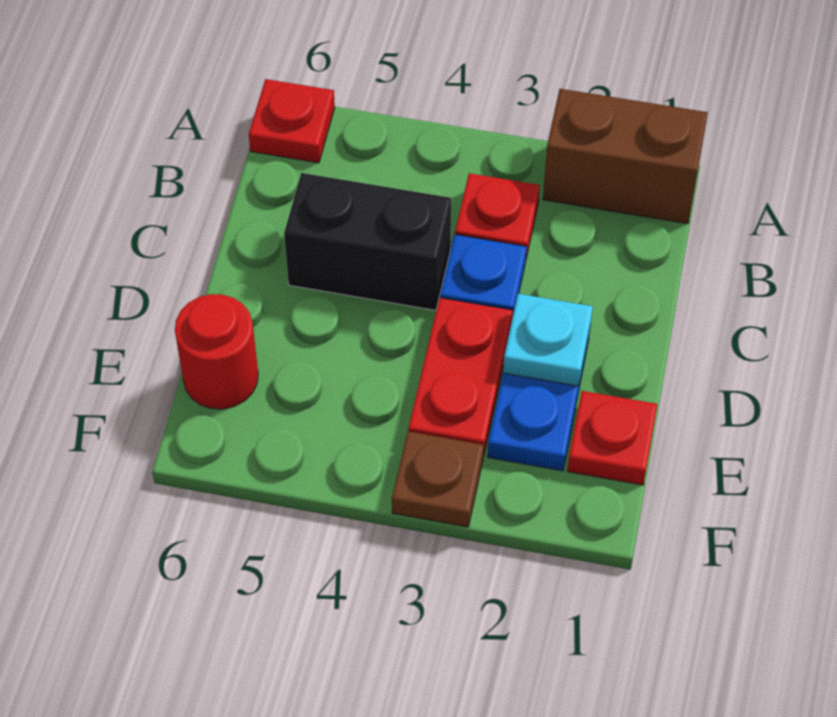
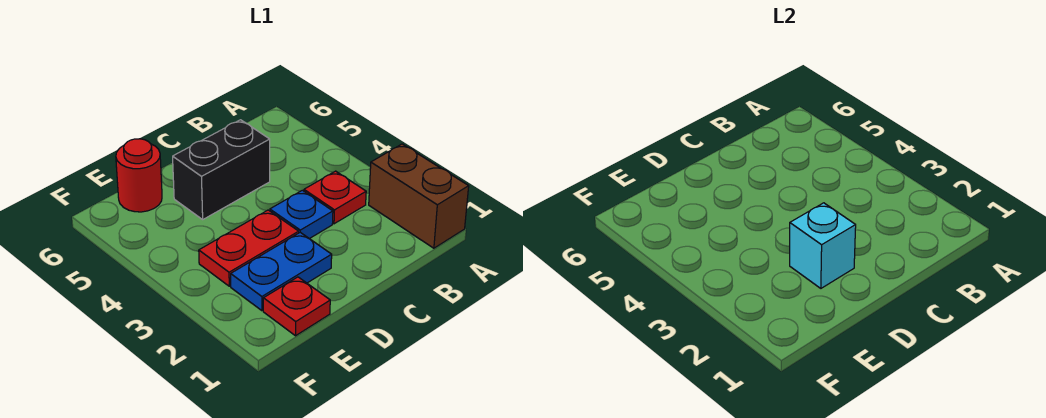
red 1x1 plate [249,79,335,163] -> none
black 1x2 brick [284,173,451,310] -> black 1x2 brick turned to [173,120,270,219]
cyan 1x1 plate [503,294,593,386] -> cyan 1x1 brick [790,203,856,288]
brown 1x1 plate [392,431,484,527] -> none

